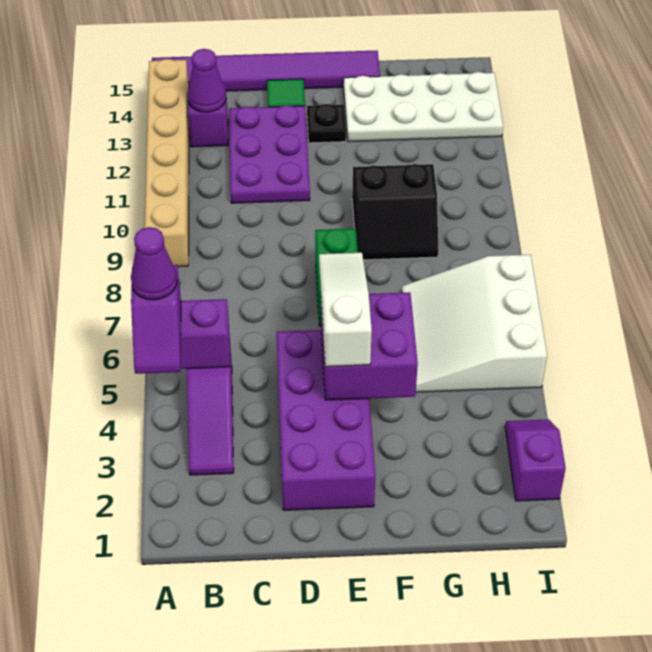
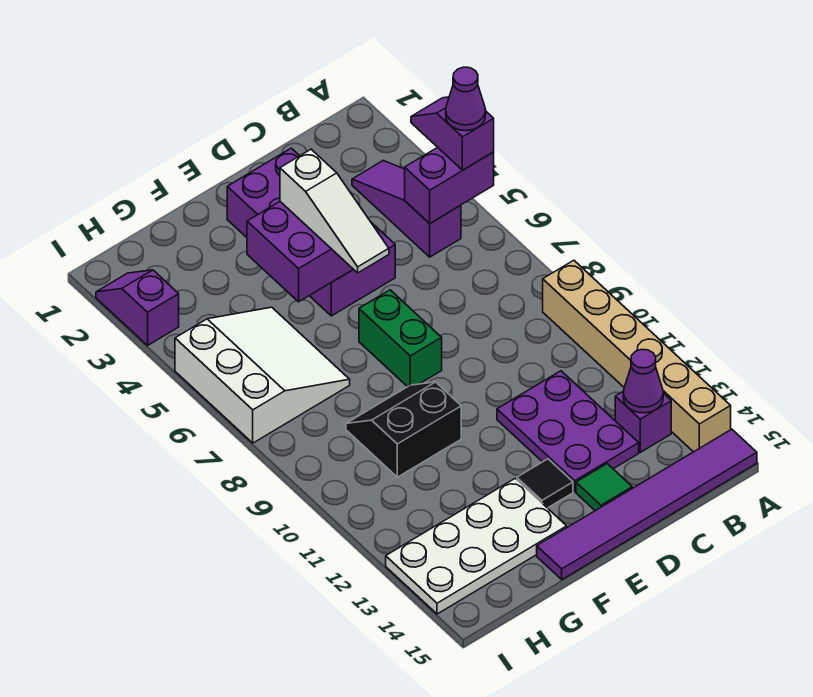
black 1x1 plate [307,104,346,143] -> black 1x1 tile [517,459,573,508]
purple 1x2 slope [505,419,566,501] -> purple 1x2 slope turned to [96,270,179,345]

